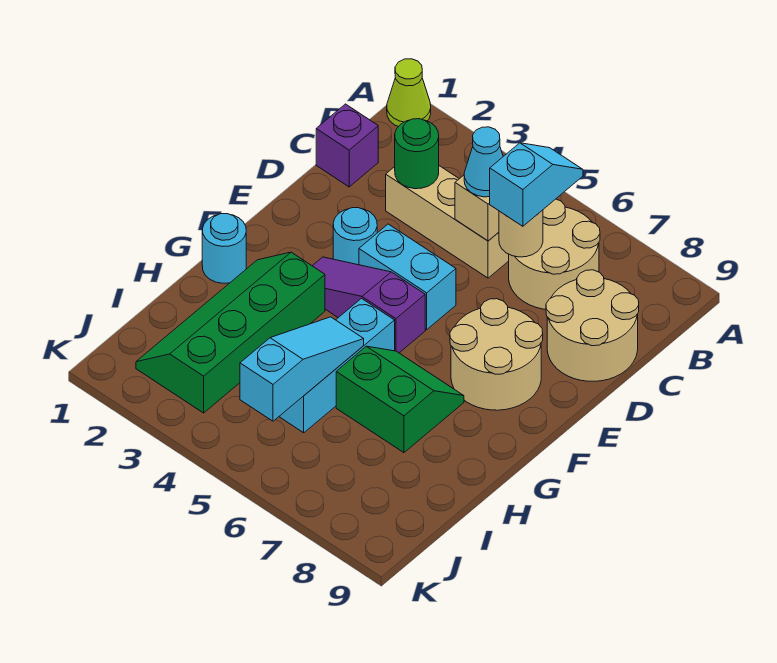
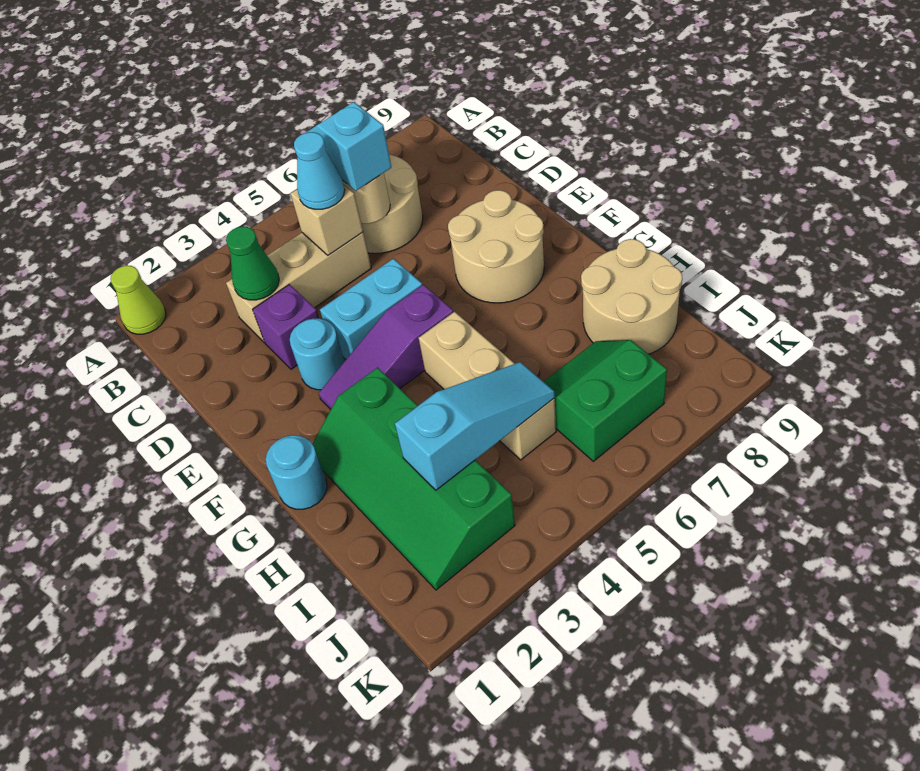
purple 1x1 brick [316,104,378,187] -> purple 1x1 brick moved to [253,284,319,369]
green 1x1 round brick [395,119,439,189] -> green 1x1 cone [226,226,279,300]
tan 2x2 round brick [546,270,639,381] -> tan 2x2 round brick moved to [581,239,682,354]
cyan 1x3 brick [279,299,395,433] -> tan 1x3 brick [419,312,556,460]
green 2x2 slope [336,346,464,453] -> green 2x2 slope moved to [544,340,667,461]
cyan 1x3 slope [240,317,364,421] -> cyan 1x3 slope turned to [395,362,555,490]

